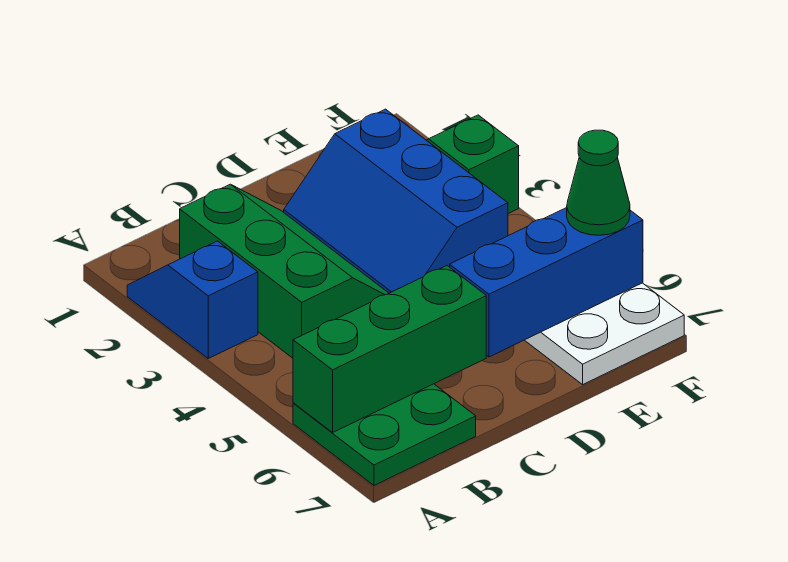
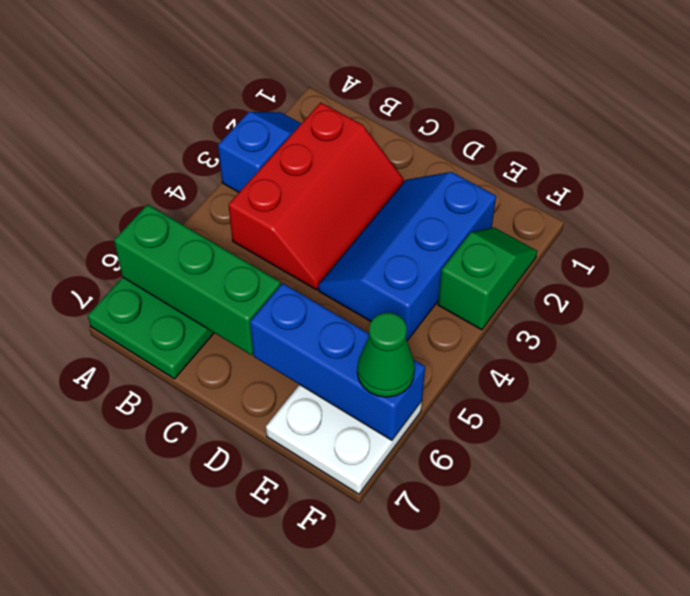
green 2x3 slope [180,184,389,358] -> red 2x3 slope [228,103,404,290]

